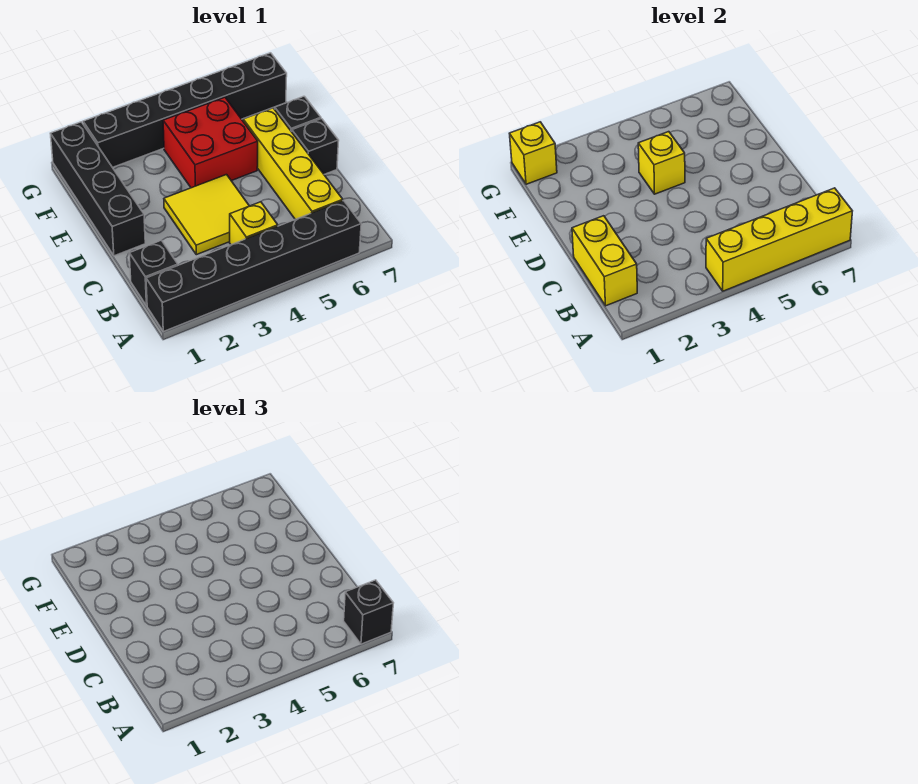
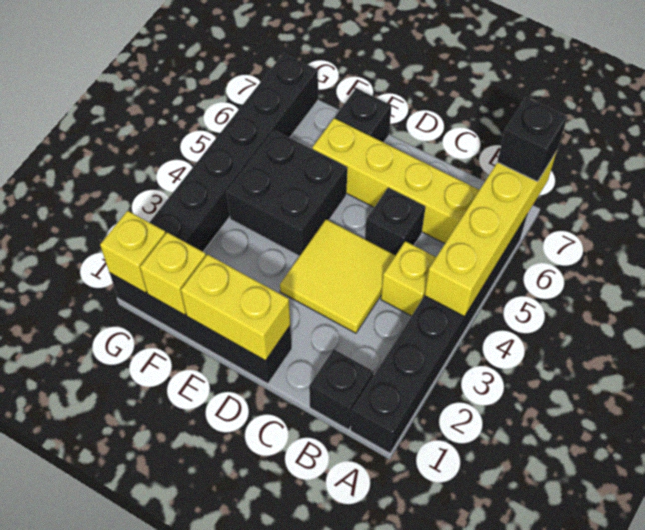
yellow 1x2 brick [572,216,637,306] -> yellow 1x2 brick moved to [181,254,290,361]
black 1x1 brick [292,119,339,174] -> black 1x1 brick moved to [365,188,425,255]
red 2x2 brick [163,97,258,188] -> black 2x2 brick [227,130,347,256]
yellow 1x1 brick [638,132,685,194] -> yellow 1x1 brick moved to [140,232,206,315]

